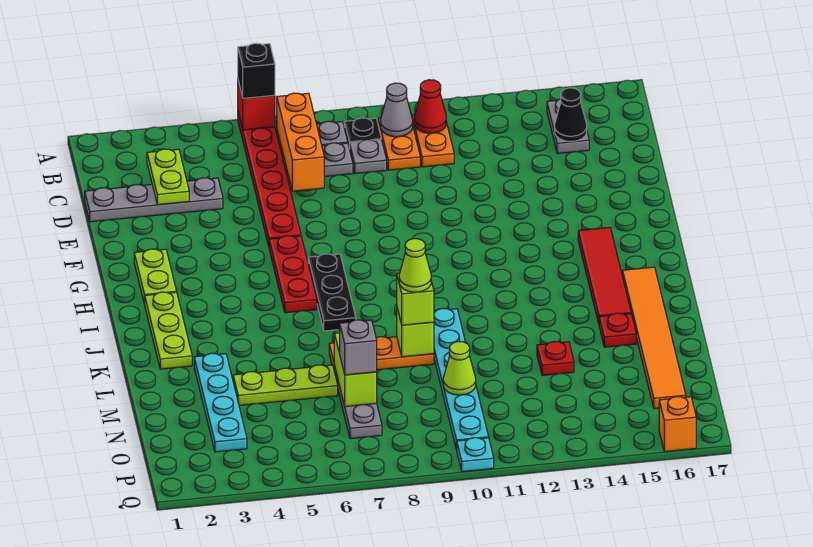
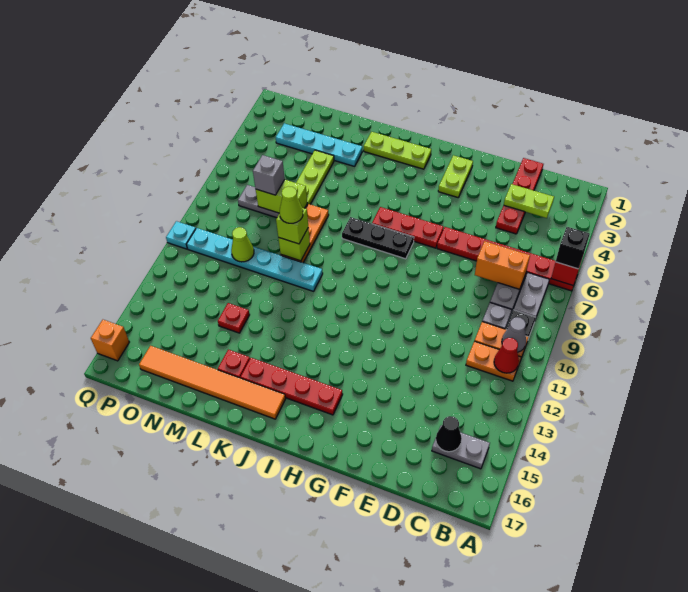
orange 1x3 brick [277,93,324,191] -> orange 1x2 brick [475,241,530,289]
grey 1x4 plate [85,178,223,222] -> red 1x4 plate [496,158,543,234]
lime 1x2 plate [134,249,177,304] -> lime 1x2 plate turned to [438,155,473,197]
red 1x4 tile [578,227,631,324] -> red 1x4 plate [240,358,343,415]

